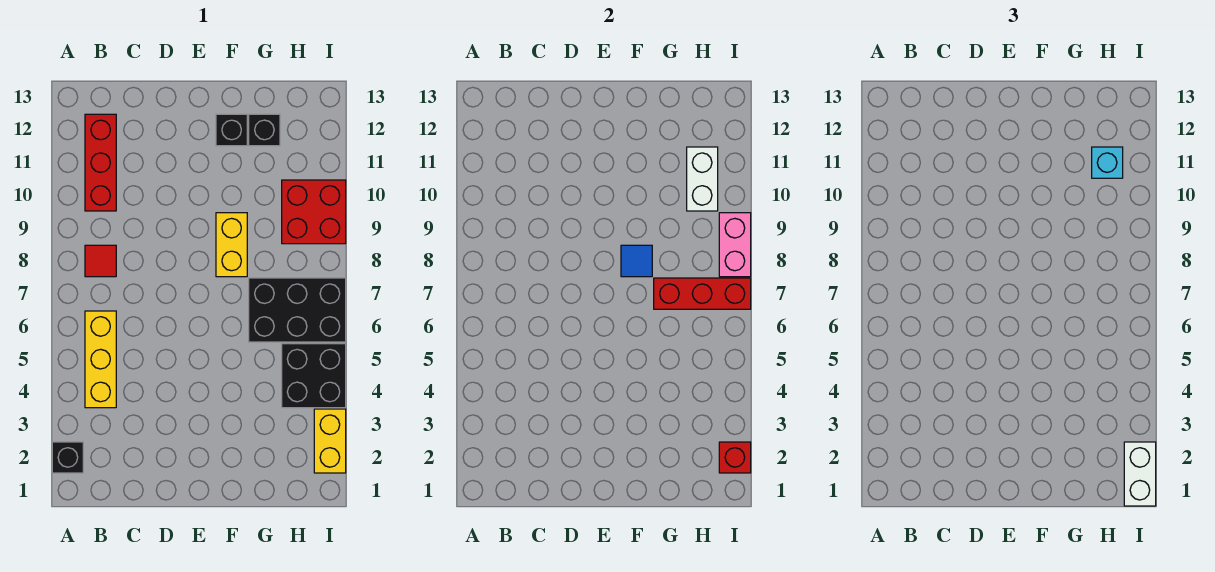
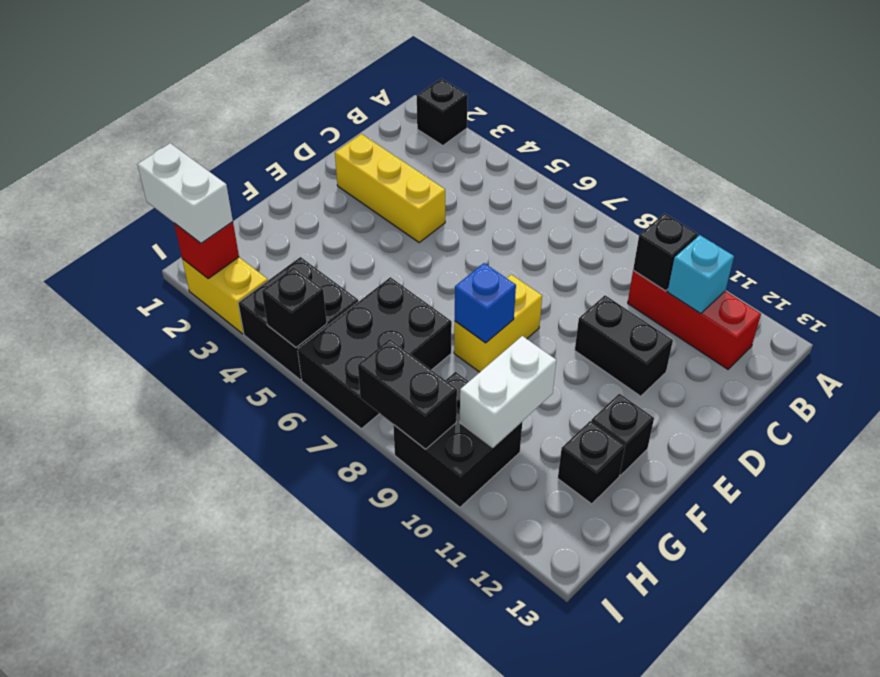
yellow 1x3 brick [85,311,116,408] -> yellow 1x3 brick moved to [335,134,445,242]
red 1x1 tile [85,245,116,277] -> none
none -> black 1x1 brick [633,213,698,291]
none -> black 1x2 brick [575,295,673,396]
yellow 1x2 brick [216,213,247,277] -> yellow 1x2 brick turned to [454,275,542,372]
blue 1x1 tile [621,245,652,277] -> blue 1x1 brick [455,263,516,343]
red 1x3 brick [654,278,751,309] -> none
red 2x2 brick [282,180,346,244] -> black 2x2 brick [393,372,522,507]
white 1x2 brick [687,147,718,211] -> white 1x2 brick turned to [460,336,556,448]
cyan 1x1 brick [1092,147,1123,178] -> cyan 1x1 brick moved to [668,235,734,314]
none -> black 1x1 brick [262,267,327,347]
pink 1x2 brick [719,213,751,277] -> black 1x2 brick [358,339,457,449]

